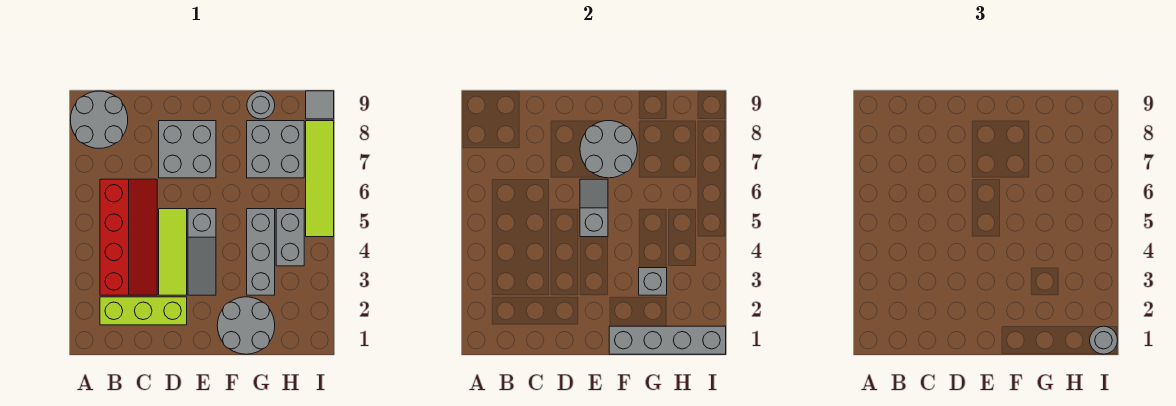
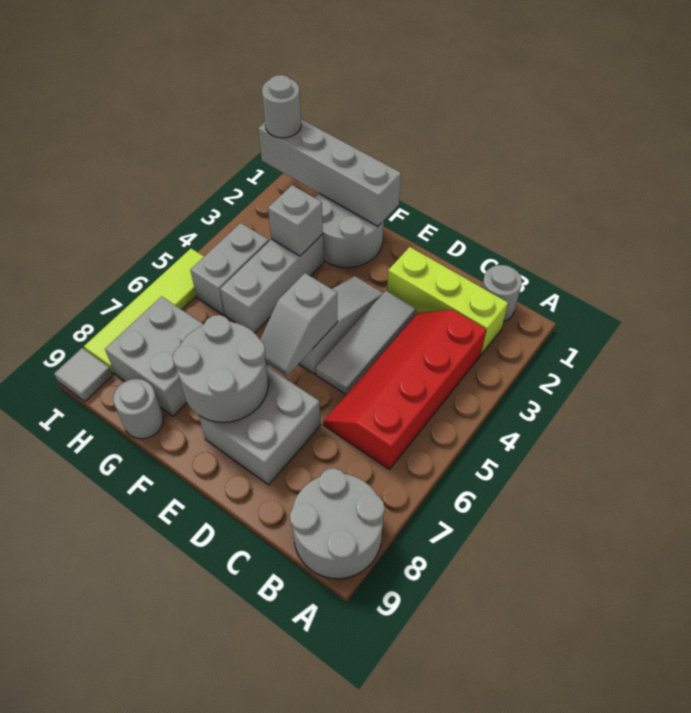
none -> grey 1x1 round brick [482,265,522,322]
lime 1x3 tile [159,209,187,295] -> grey 1x3 tile [316,291,416,395]

